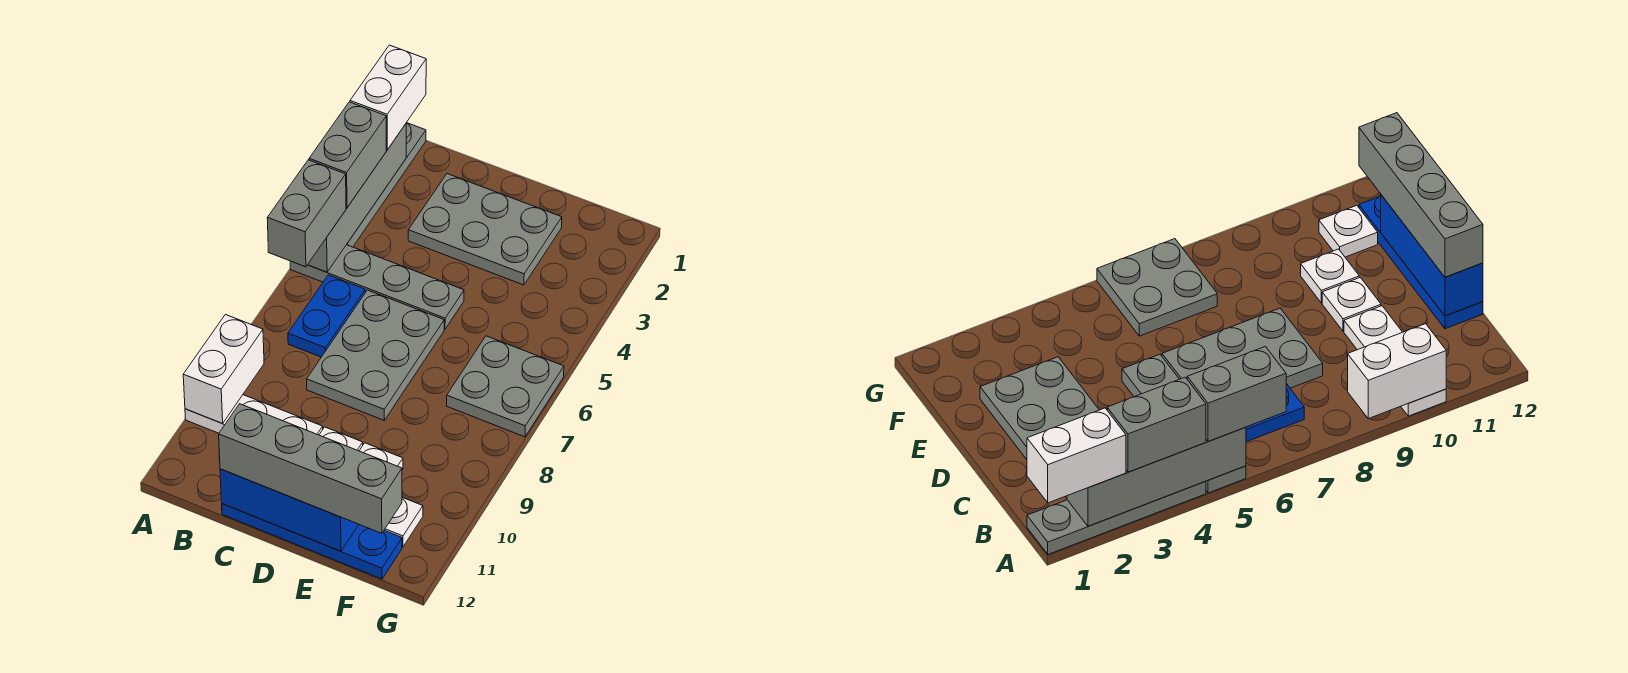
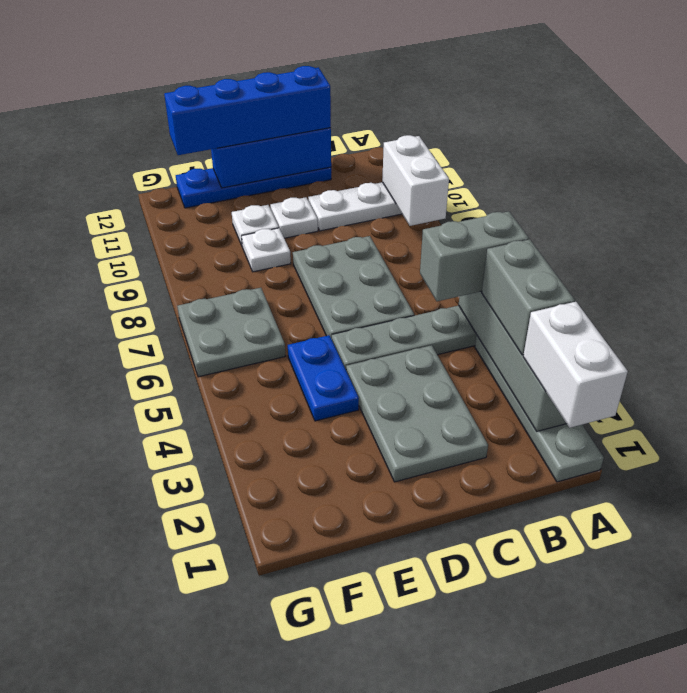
grey 1x2 brick [267,160,346,267] -> grey 1x2 brick turned to [420,211,529,301]
blue 1x2 plate [288,275,365,357] -> blue 1x2 plate moved to [288,335,359,421]
grey 2x3 plate [408,174,562,285] -> grey 2x3 plate turned to [346,345,488,482]
grey 1x4 brick [219,404,402,533] -> blue 1x4 brick [164,66,331,155]
white 1x1 plate [384,497,423,547] -> white 1x1 plate moved to [242,228,291,272]

